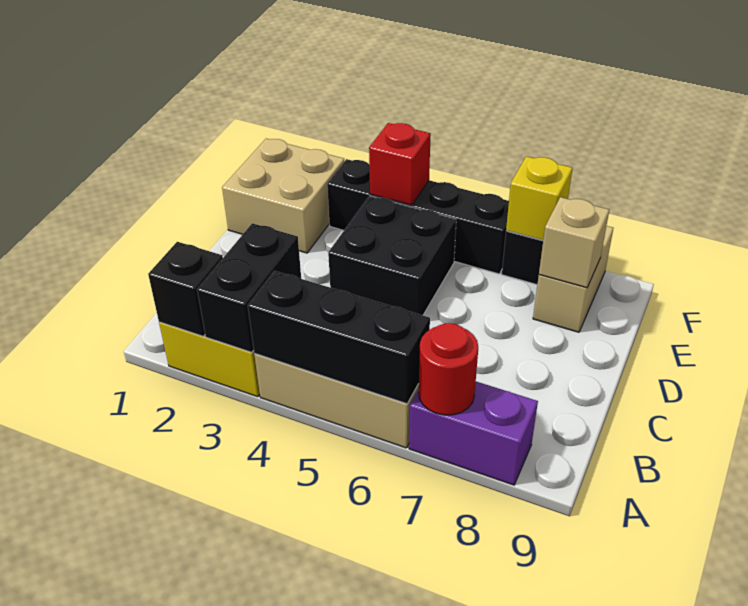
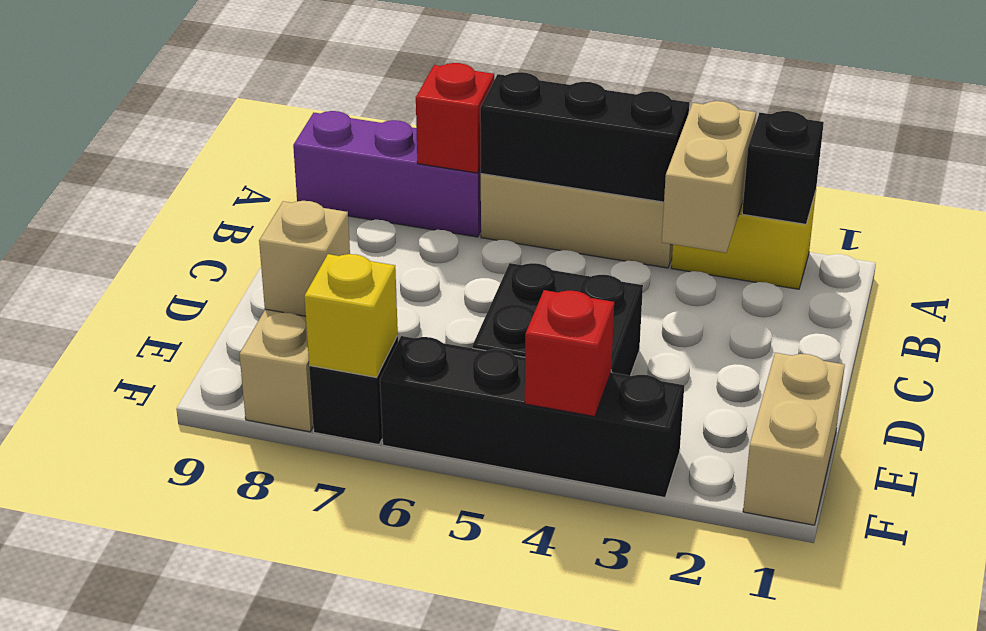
black 1x2 brick [197,223,301,352] -> tan 1x2 brick [662,101,756,253]
purple 1x2 brick [409,382,538,485] -> purple 1x3 brick [293,111,481,237]
red 1x1 round brick [419,323,478,415] -> red 1x1 brick [416,63,494,173]
tan 2x2 brick [222,139,344,253] -> tan 1x2 brick [743,353,845,525]

